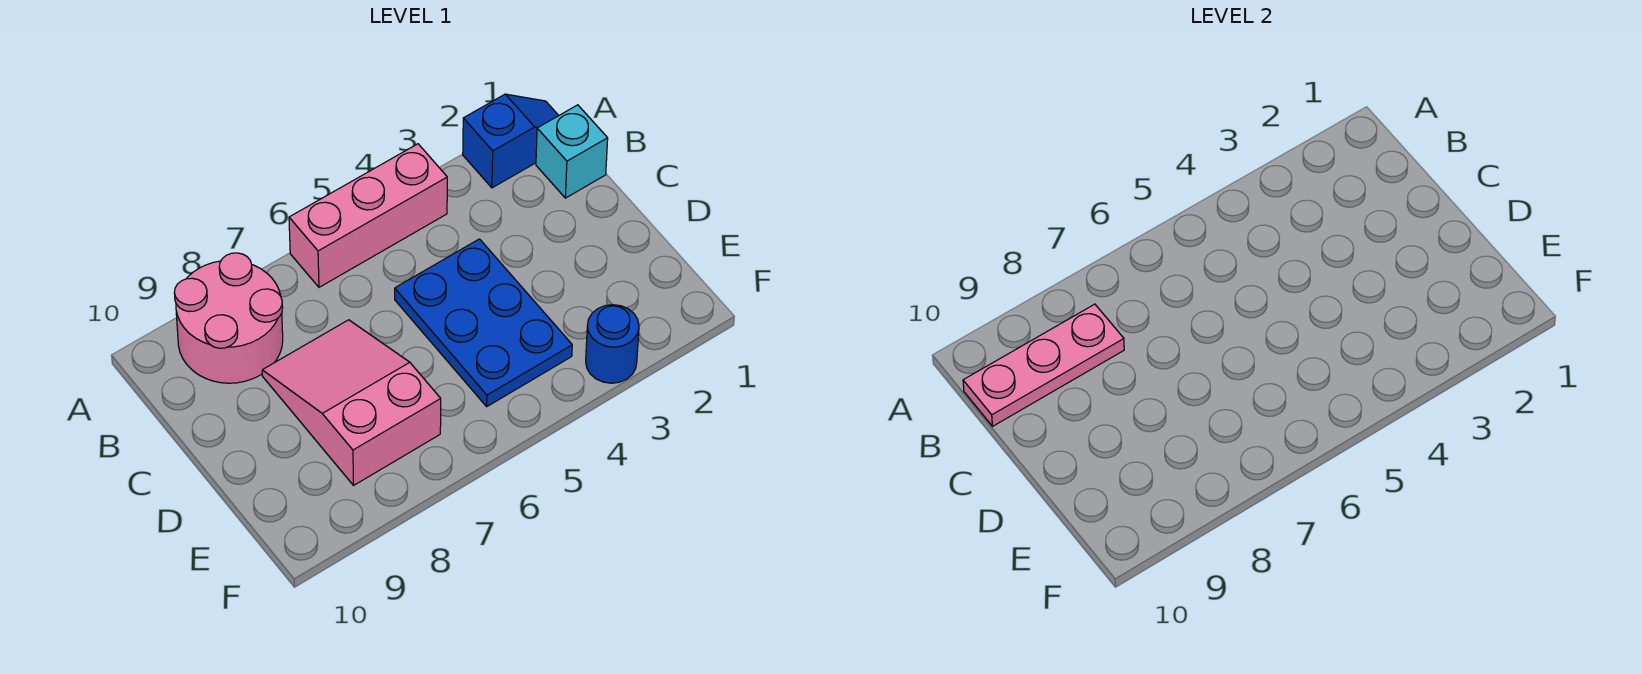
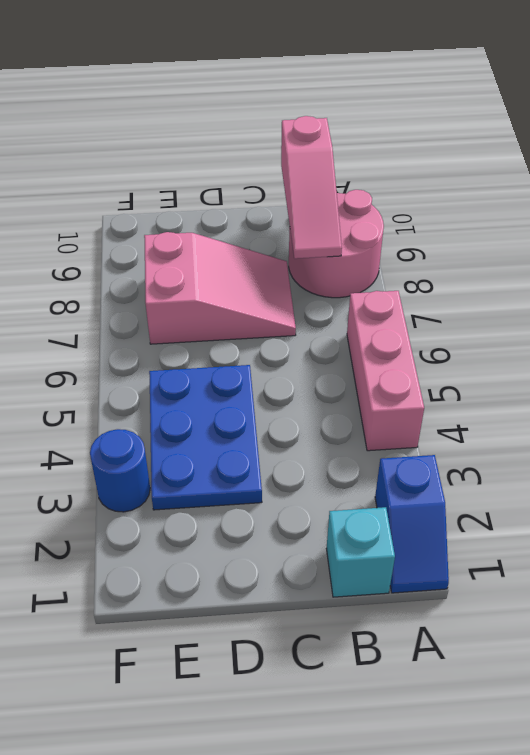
pink 1x3 plate [963,304,1124,426] -> pink 1x3 slope [281,116,342,259]
blue 2x3 plate [395,239,572,406] -> blue 2x3 plate turned to [149,365,262,510]

